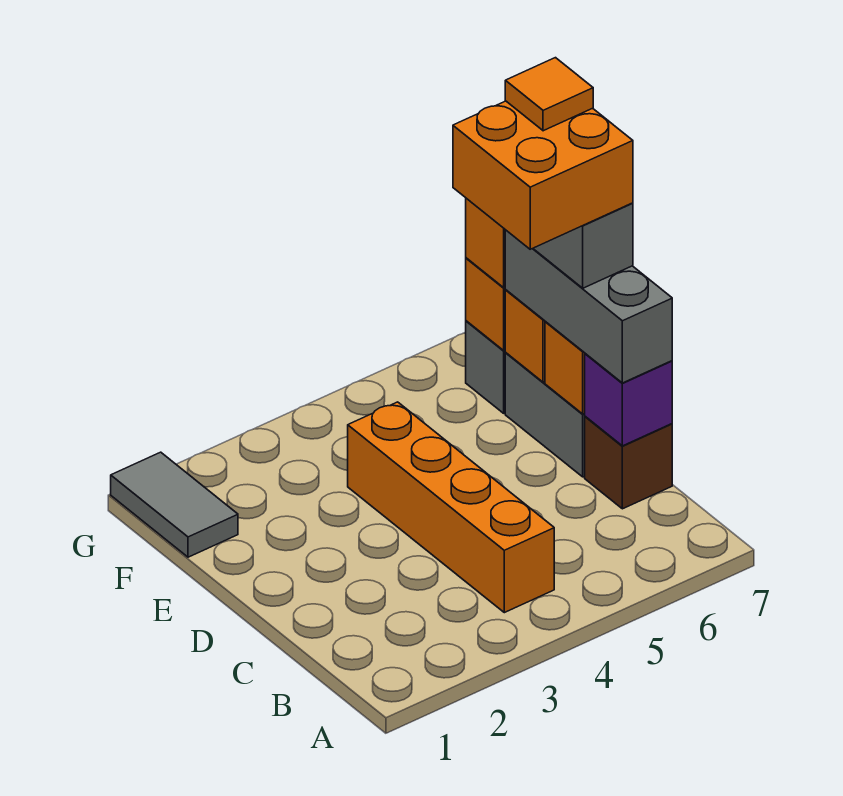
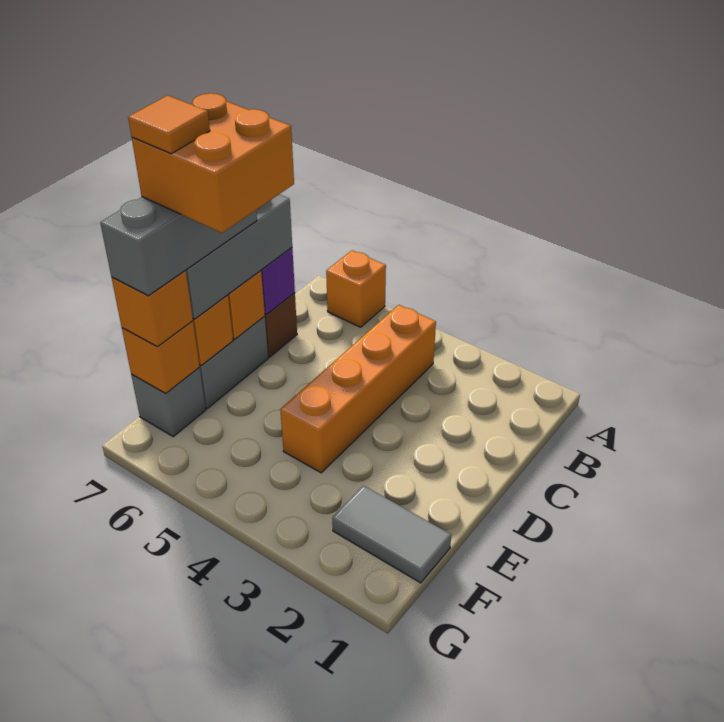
none -> orange 1x1 brick [326,250,386,327]
grey 1x2 tile [111,452,238,557] -> grey 1x2 tile turned to [332,486,451,583]

